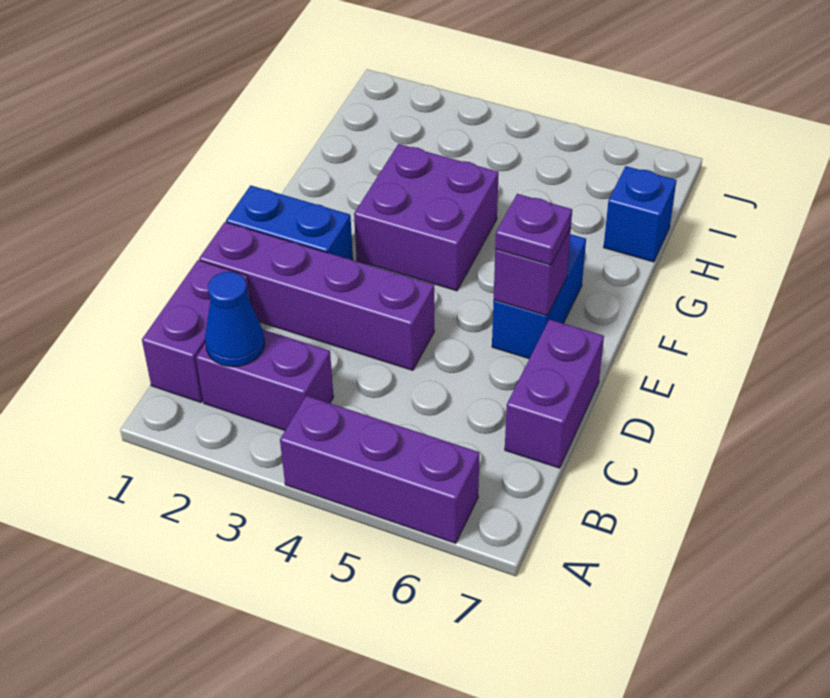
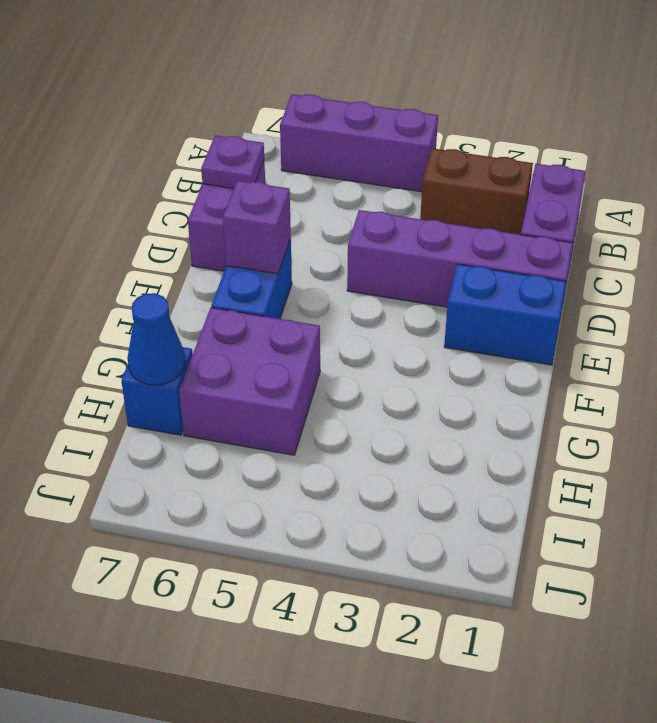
purple 1x2 brick [196,330,334,430] -> brown 1x2 brick [420,148,533,235]
blue 1x1 cone [205,272,264,367] -> blue 1x1 cone moved to [128,293,185,385]
purple 1x1 plate [495,194,572,265] -> purple 1x1 plate moved to [201,136,264,188]
purple 2x2 brick [354,144,499,291] -> purple 2x2 brick moved to [179,308,320,455]

